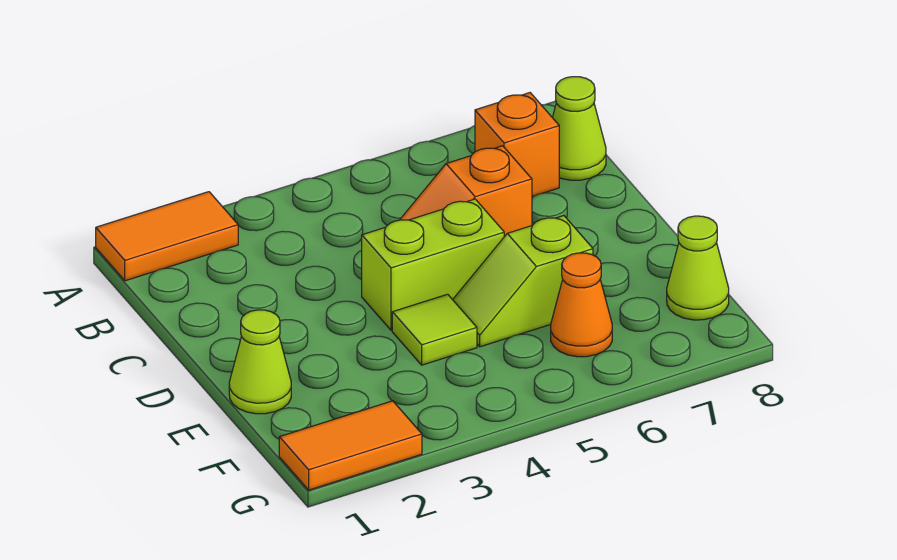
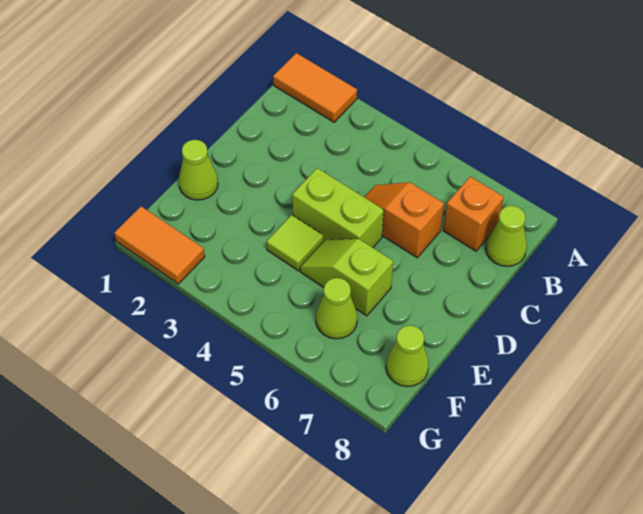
orange 1x1 cone [551,253,612,357] -> lime 1x1 cone [316,278,357,339]

